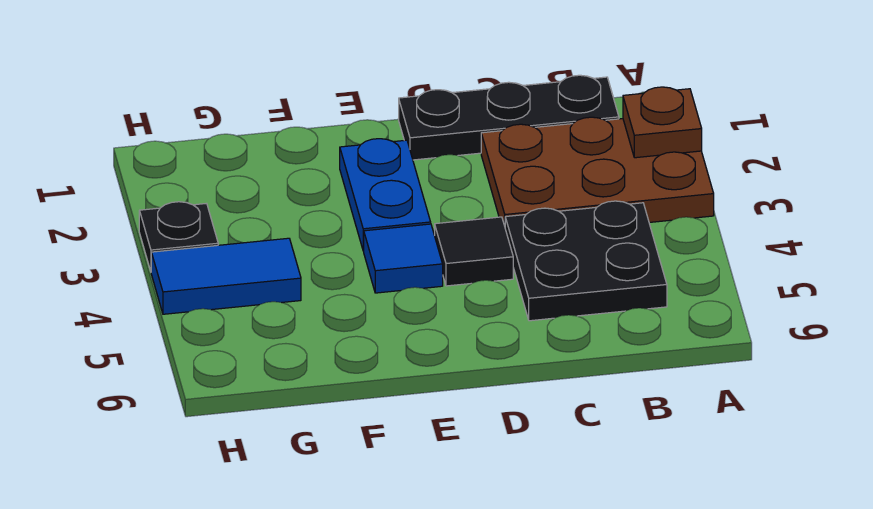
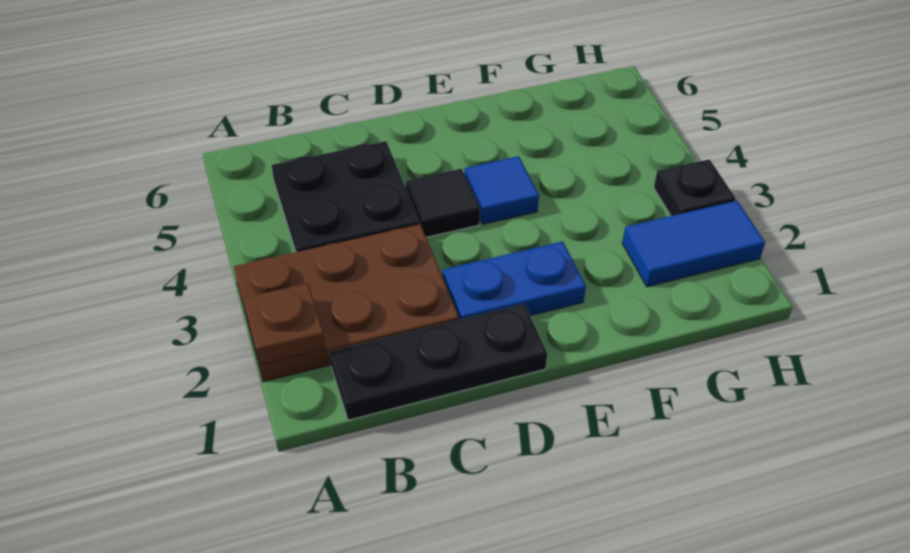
blue 1x2 plate [340,139,431,251] -> blue 1x2 plate turned to [443,241,586,320]
blue 1x2 tile [151,238,301,314] -> blue 1x2 tile moved to [622,201,765,287]

